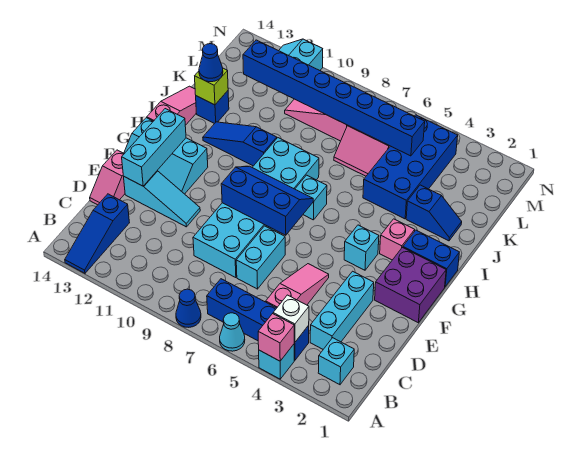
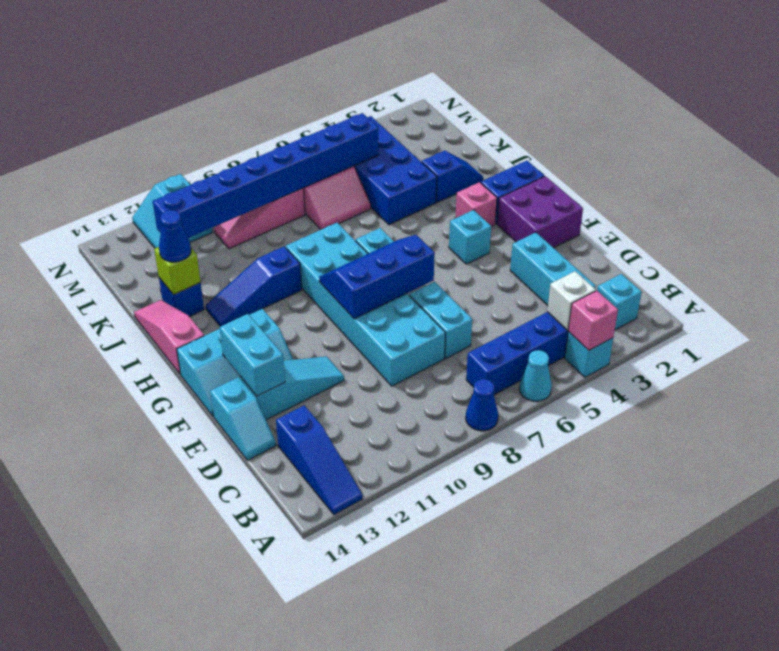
pink 1x3 slope [266,264,329,308] -> none
pink 1x2 slope [90,150,125,205] -> cyan 1x2 slope [210,377,276,460]
cyan 1x3 brick [122,109,186,186] -> cyan 1x2 brick [220,314,285,396]

